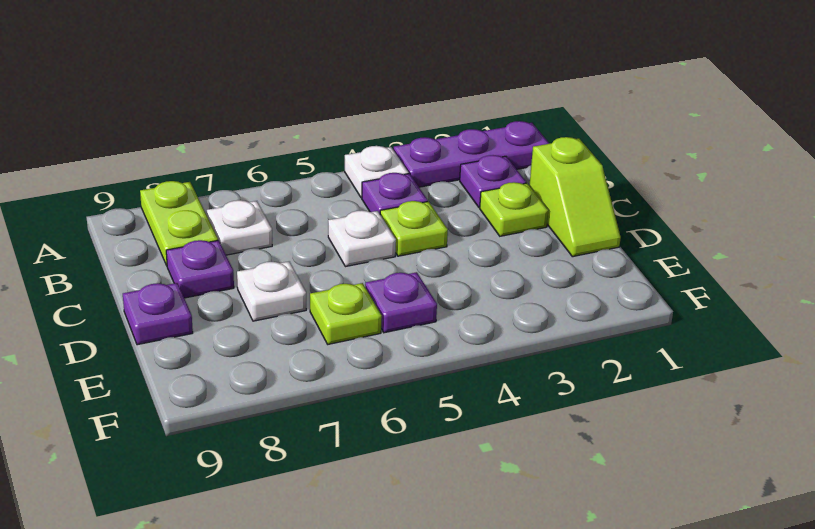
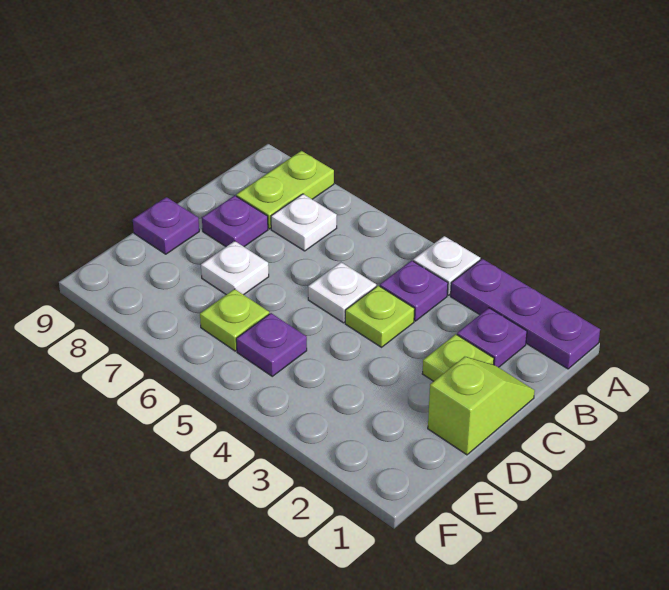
lime 1x2 slope [529,137,621,257] -> lime 1x2 slope turned to [428,357,535,455]

